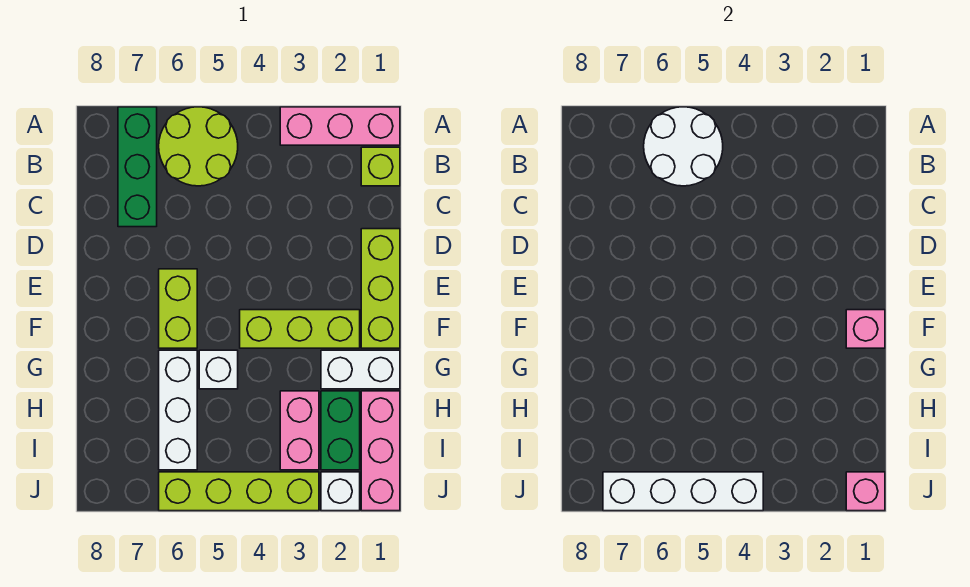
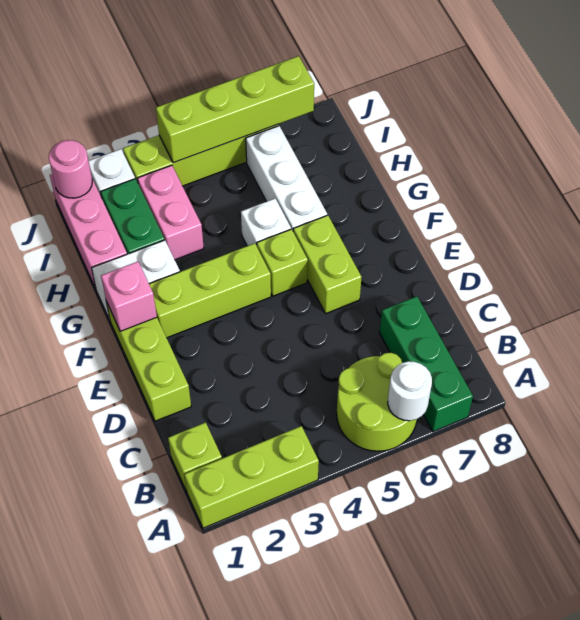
pink 1x3 brick [280,107,400,145] -> lime 1x3 brick [184,426,319,528]
white 2x2 round brick [644,107,723,186] -> white 1x1 round brick [388,361,432,421]
none -> lime 1x1 brick [257,229,308,296]
pink 1x1 brick [846,472,885,511] -> pink 1x1 round brick [49,140,92,198]
white 1x4 brick [603,472,763,511] -> lime 1x4 brick [156,56,314,163]

